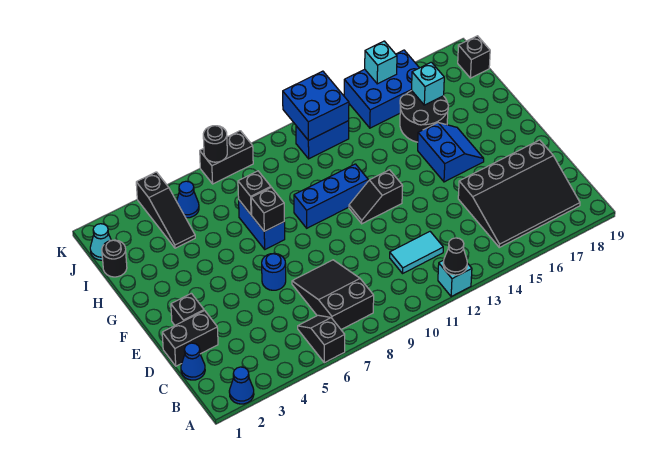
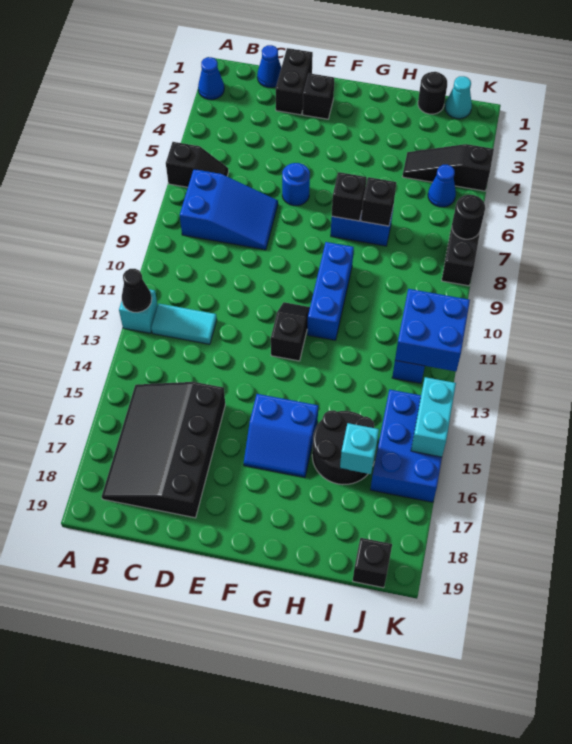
black 2x3 slope [292,260,374,329] -> blue 2x3 slope [180,169,278,250]
cyan 1x2 tile [390,232,443,273] -> cyan 1x2 tile turned to [151,304,217,344]
cyan 1x1 brick [365,41,397,84] -> cyan 1x2 brick [411,377,456,457]

